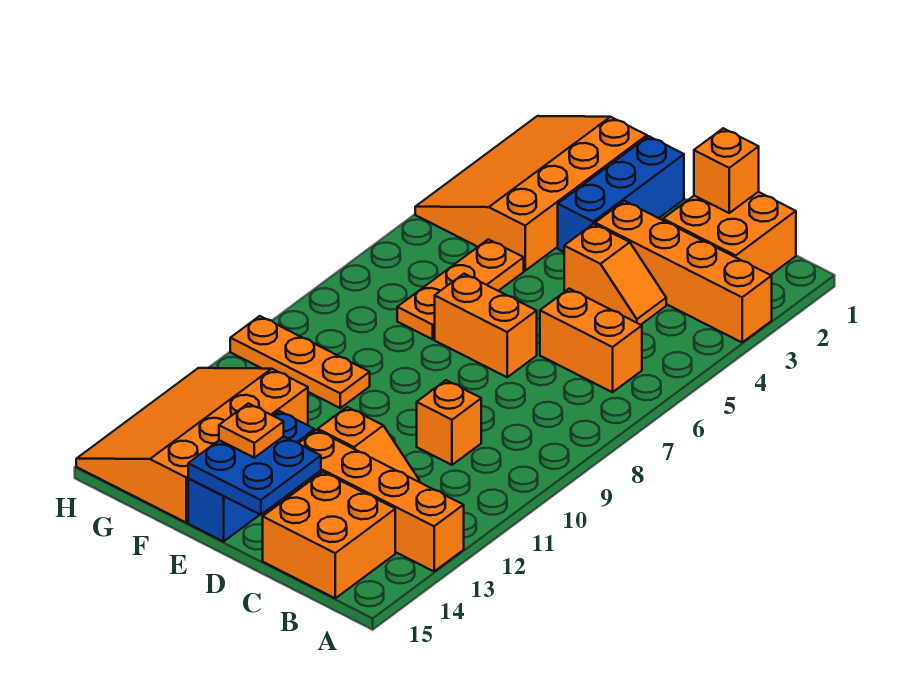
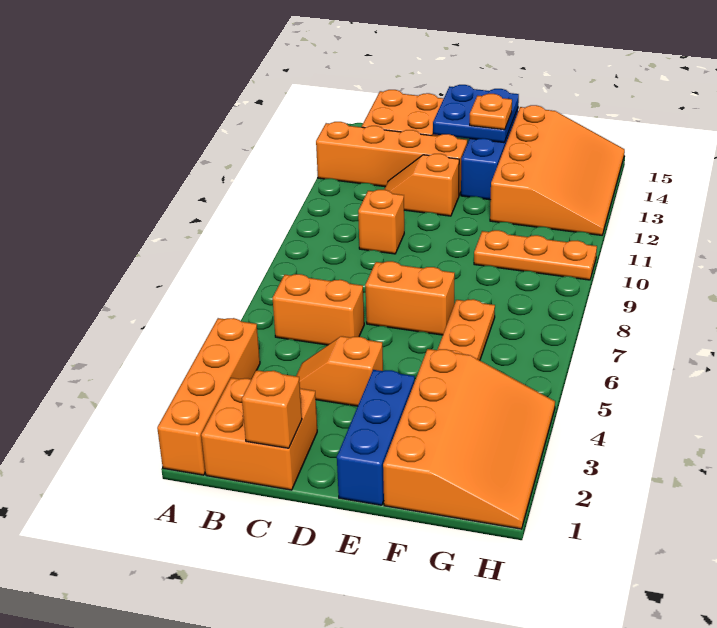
orange 1x4 brick [595,201,772,342] -> orange 1x4 brick turned to [157,318,260,475]

